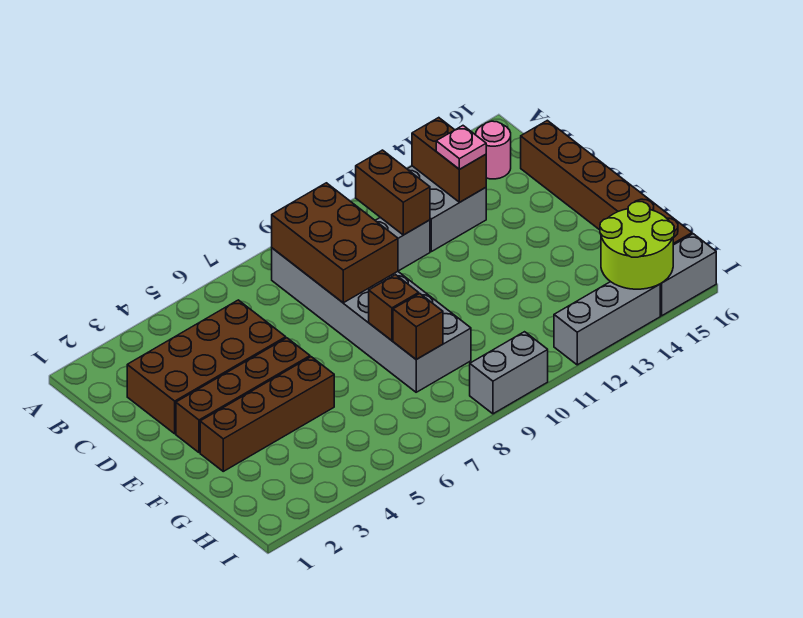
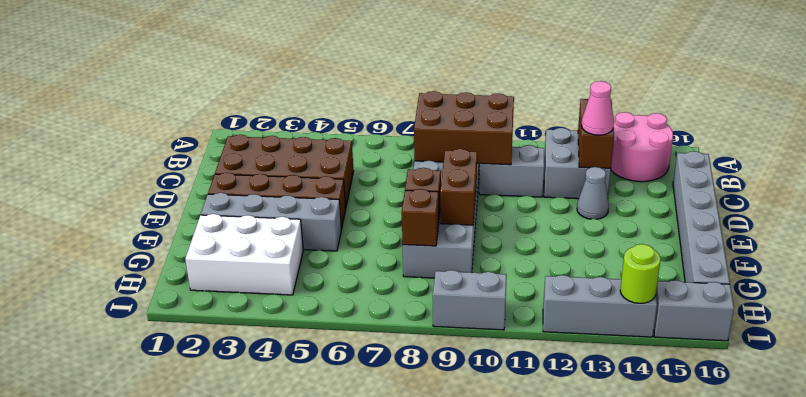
brown 2x3 brick [272,183,398,303] -> brown 2x3 brick turned to [414,91,514,165]
brown 1x2 brick [356,150,430,235] -> brown 1x2 brick moved to [440,149,477,225]
pink 1x1 round brick [476,121,511,179] -> pink 2x2 round brick [611,112,673,182]
pink 1x1 plate [436,126,486,169] -> pink 1x1 cone [581,81,614,135]
brown 1x6 brick [521,120,692,245] -> grey 1x6 brick [673,151,730,284]
none -> grey 1x1 cone [577,167,609,219]
brown 1x4 brick [200,357,334,471] -> grey 1x4 brick [201,193,341,251]
none -> white 2x3 brick [185,214,303,295]
lime 2x2 round brick [600,202,674,289] -> lime 1x1 round brick [620,244,661,303]

